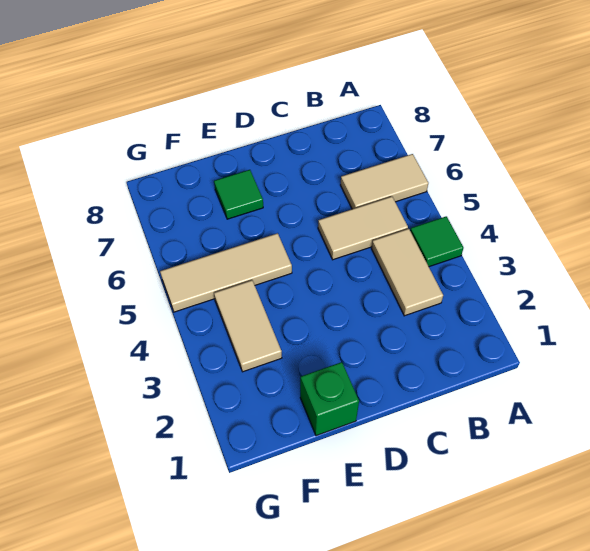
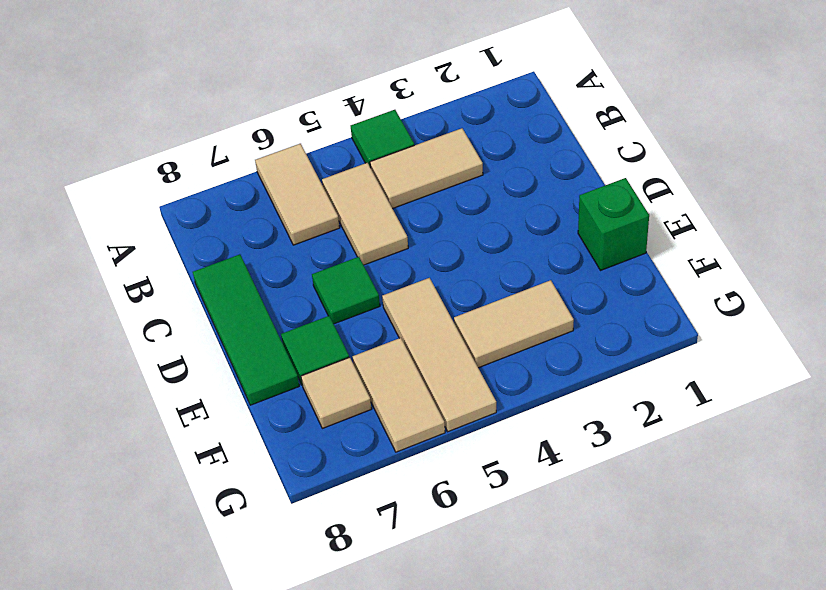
none -> green 1x3 tile [193,254,299,405]
none -> green 1x1 tile [312,257,380,324]
none -> tan 1x2 tile [353,338,445,452]
none -> tan 1x1 tile [301,357,371,428]

